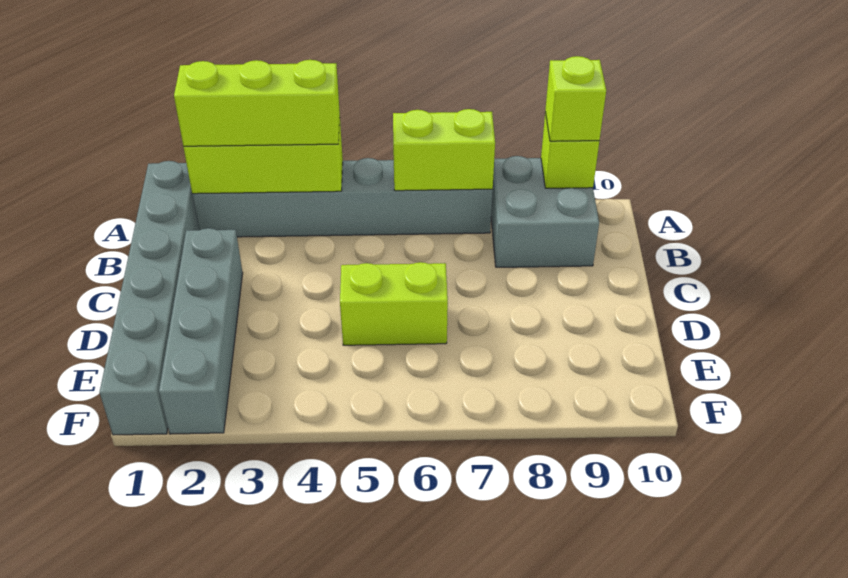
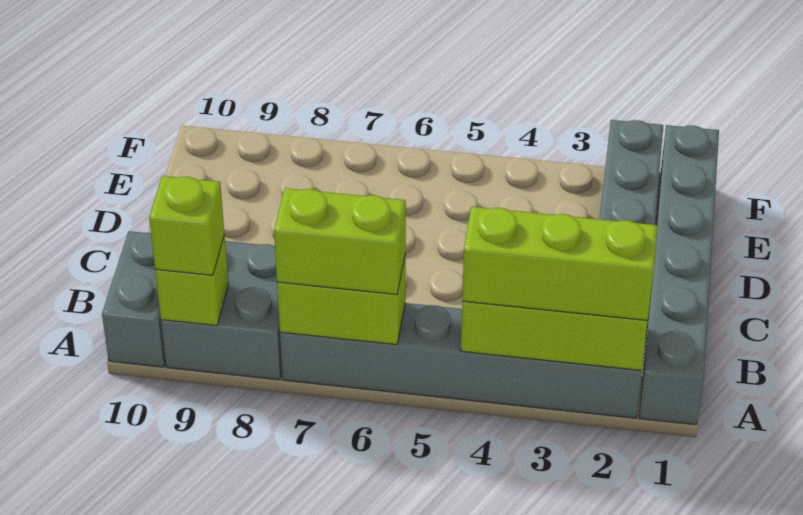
none -> grey 1x2 brick [102,231,166,367]
lime 1x2 brick [340,262,448,345] -> lime 1x2 brick moved to [274,188,406,294]

